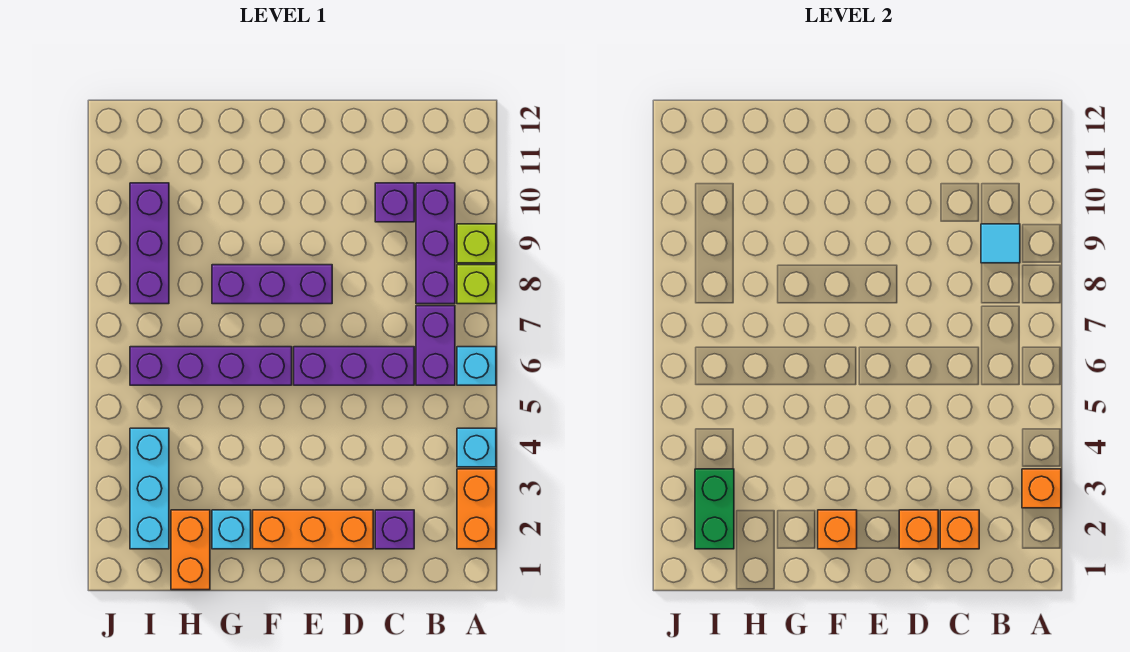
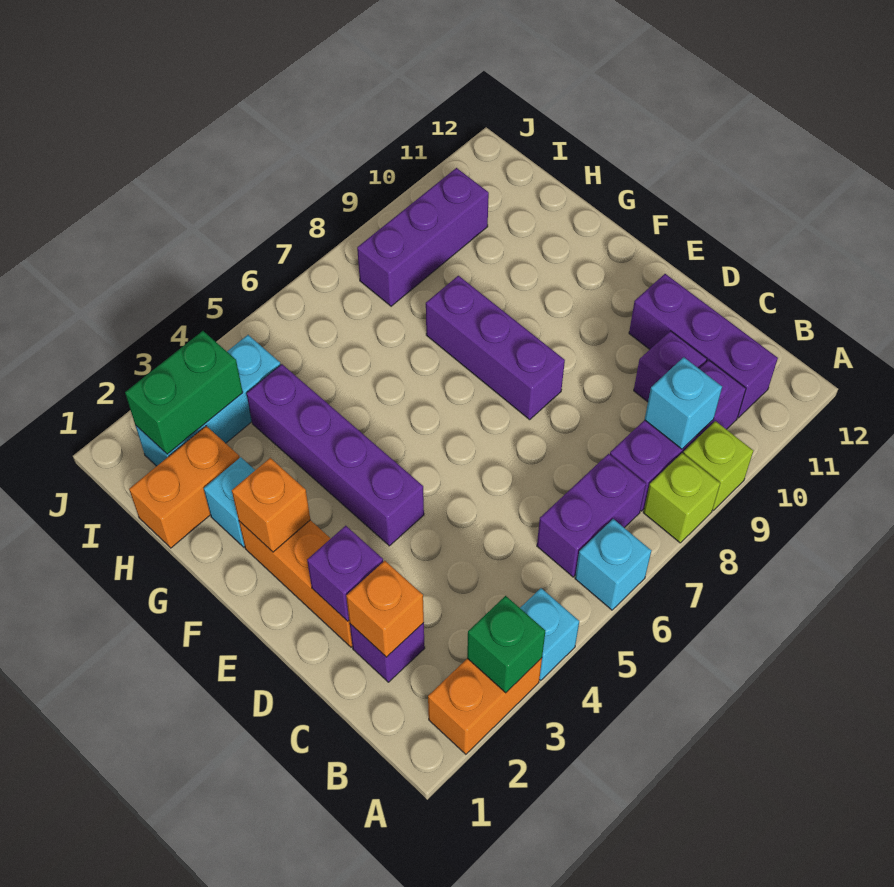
orange 1x1 brick [1022,469,1061,508] -> green 1x1 brick [467,596,546,693]
cyan 1x1 tile [981,224,1020,263] -> cyan 1x1 brick [645,357,722,449]
purple 1x3 brick [294,347,414,385] -> purple 1x3 brick moved to [629,274,778,418]
orange 1x1 brick [899,510,938,549] -> purple 1x1 brick [307,526,383,621]
purple 1x4 brick [130,347,292,385] -> purple 1x4 brick moved to [246,364,424,546]

